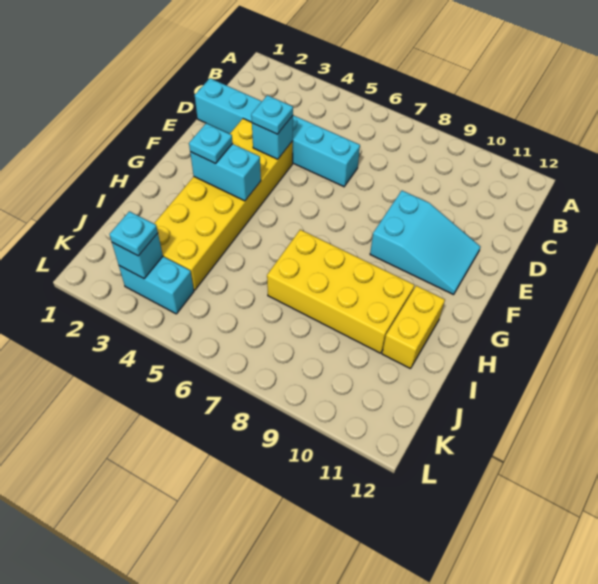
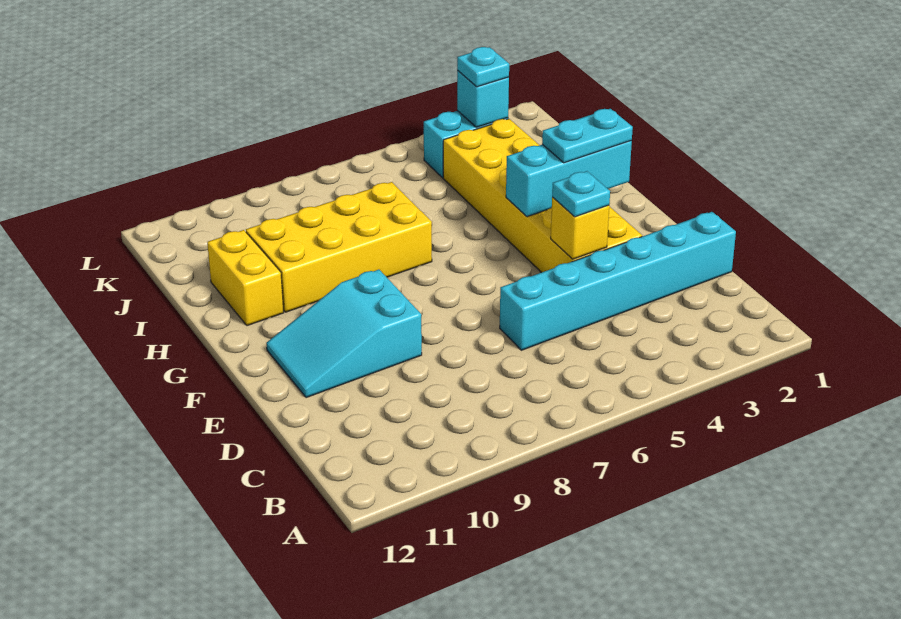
cyan 1x1 brick [252,116,293,159] -> yellow 1x1 brick [551,197,609,259]
cyan 1x2 brick [190,144,261,201] -> cyan 1x3 brick [506,141,632,217]
cyan 1x1 plate [189,123,233,163] -> cyan 1x2 plate [542,109,633,163]

